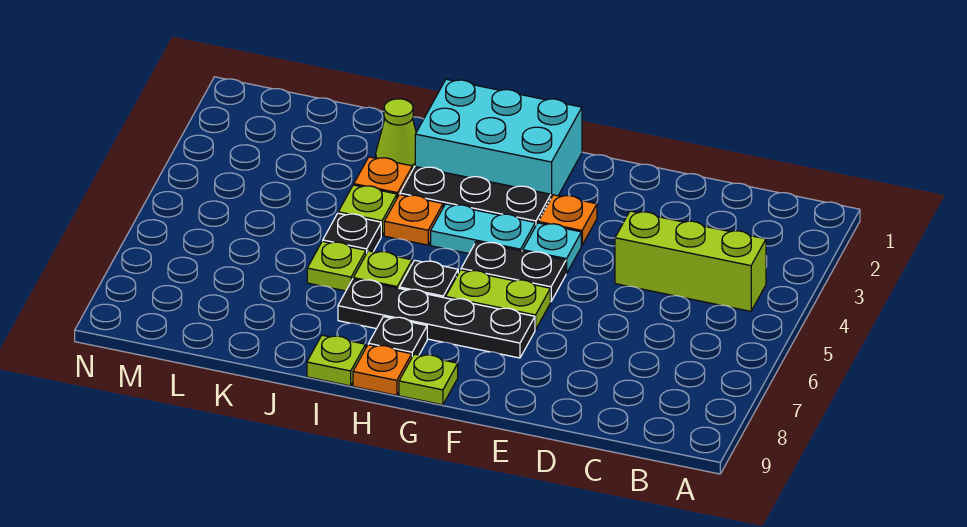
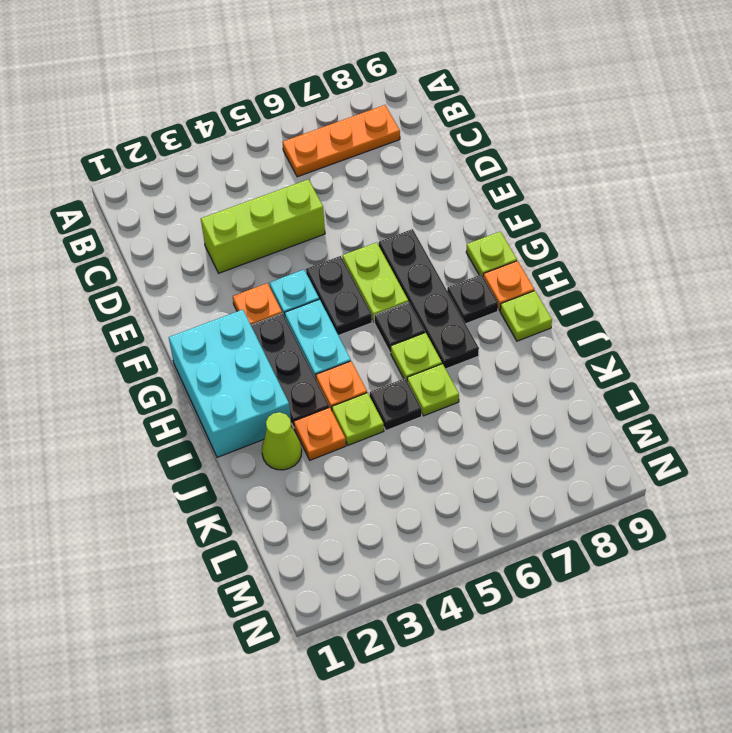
lime 1x3 brick [615,211,766,311] -> lime 1x3 brick turned to [201,179,325,273]
none -> orange 1x3 plate [282,105,400,177]

